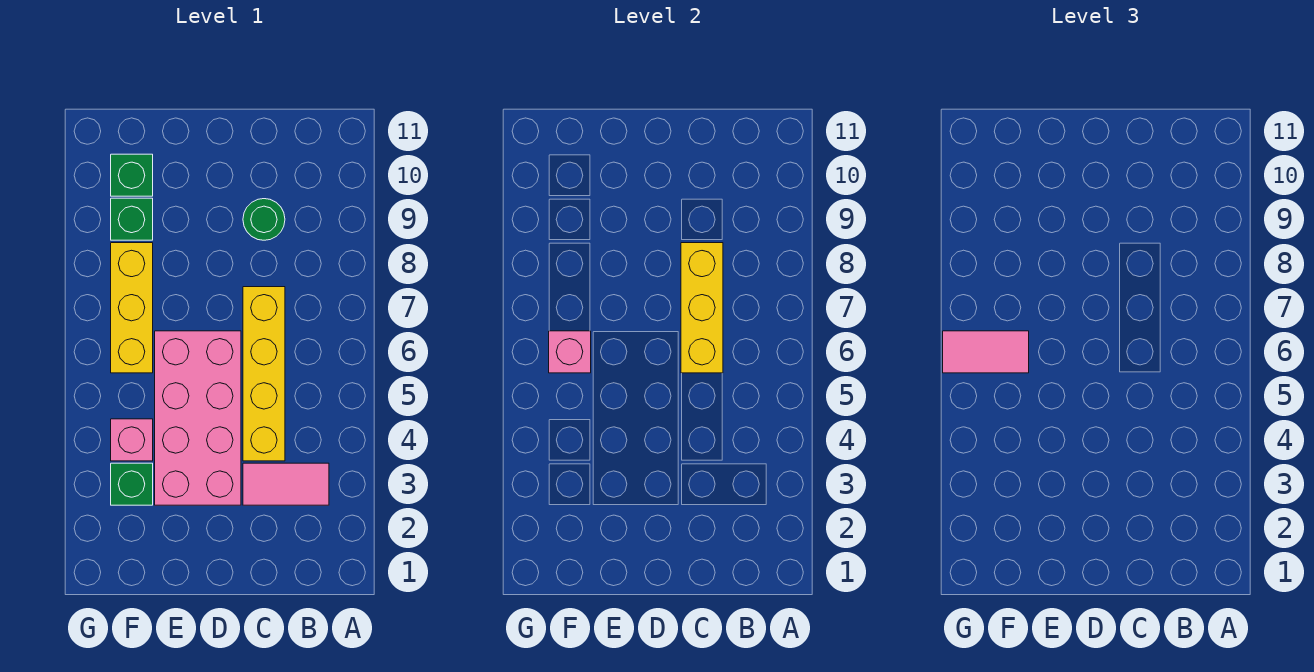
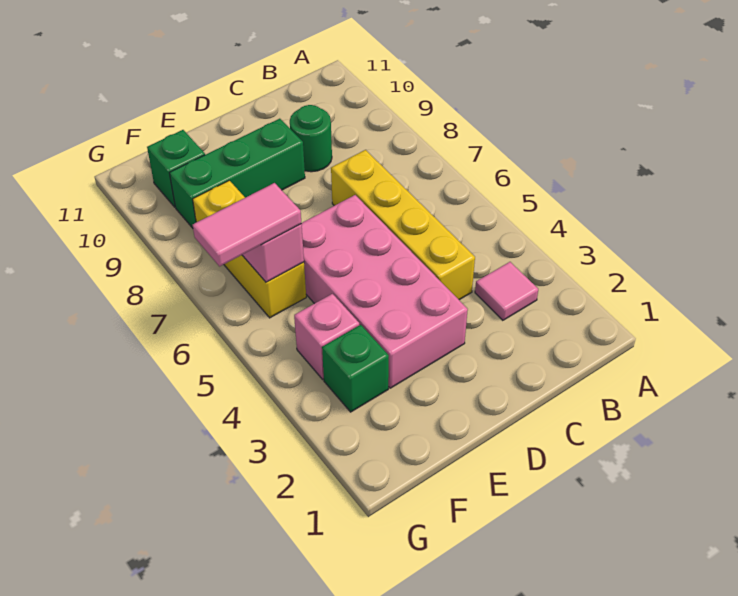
pink 1x2 tile [243,463,329,505] -> pink 1x1 tile [475,262,538,320]
yellow 1x3 brick [681,243,723,373] -> none
green 1x1 brick [111,198,153,240] -> green 1x3 brick [170,119,305,228]

